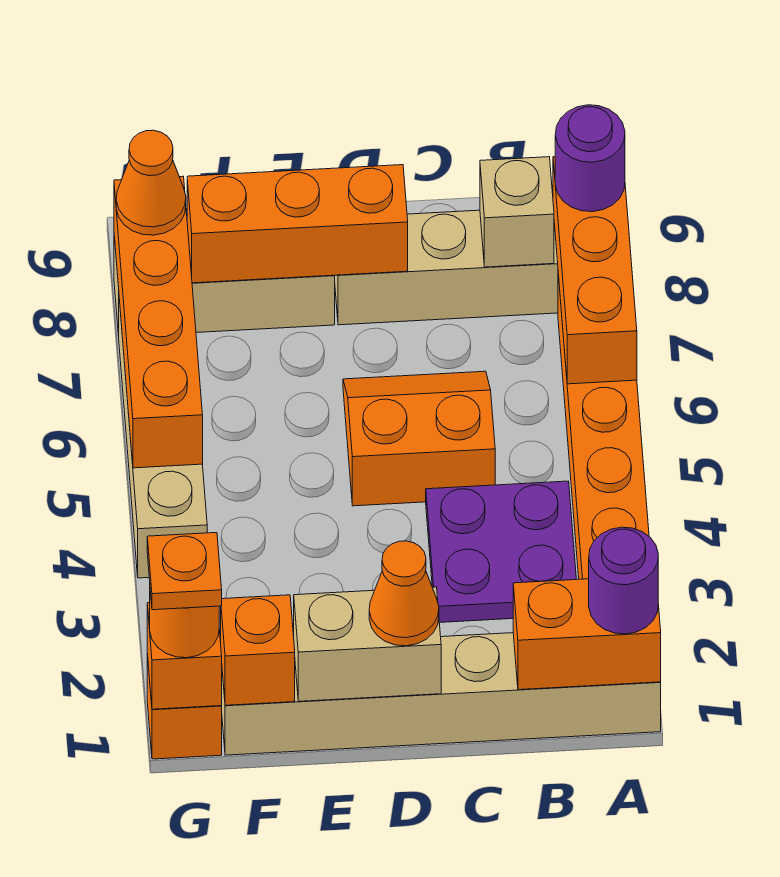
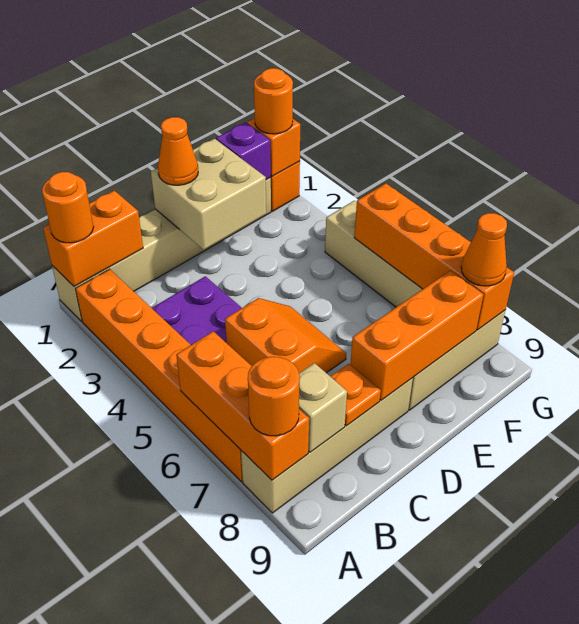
purple 1x1 round brick [589,527,658,634] -> orange 1x1 round brick [42,172,93,243]
purple 1x1 round brick [555,105,625,212] -> orange 1x1 round brick [248,357,300,436]
orange 2x2 slope [343,371,495,506] -> orange 2x2 slope turned to [225,298,346,373]
tan 1x2 brick [294,587,441,701] -> tan 2x2 brick [151,139,266,250]
orange 1x1 brick [221,595,295,705] -> purple 1x1 brick [216,122,271,180]
orange 1x1 plate [147,533,222,610] -> orange 1x1 plate moved to [330,364,381,426]

